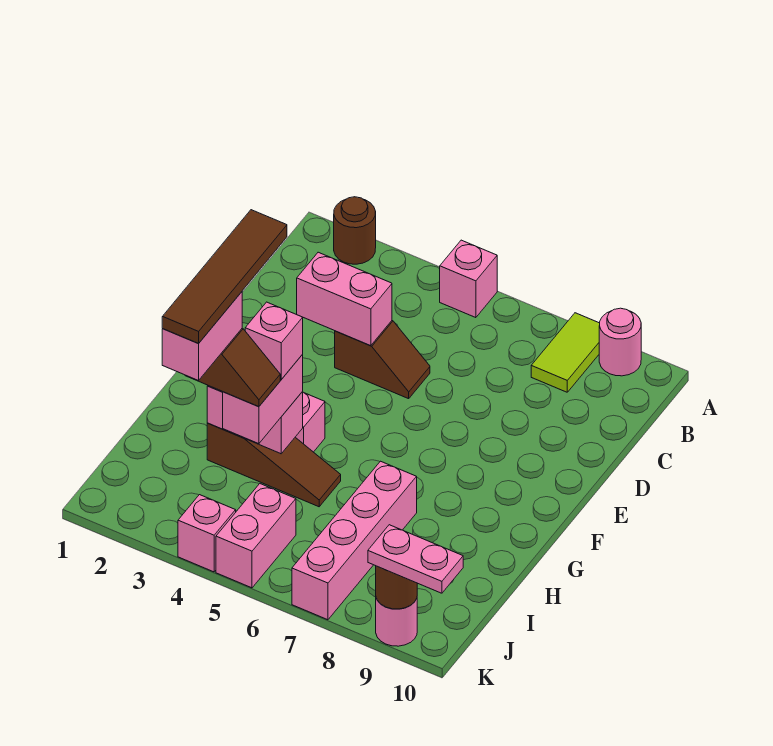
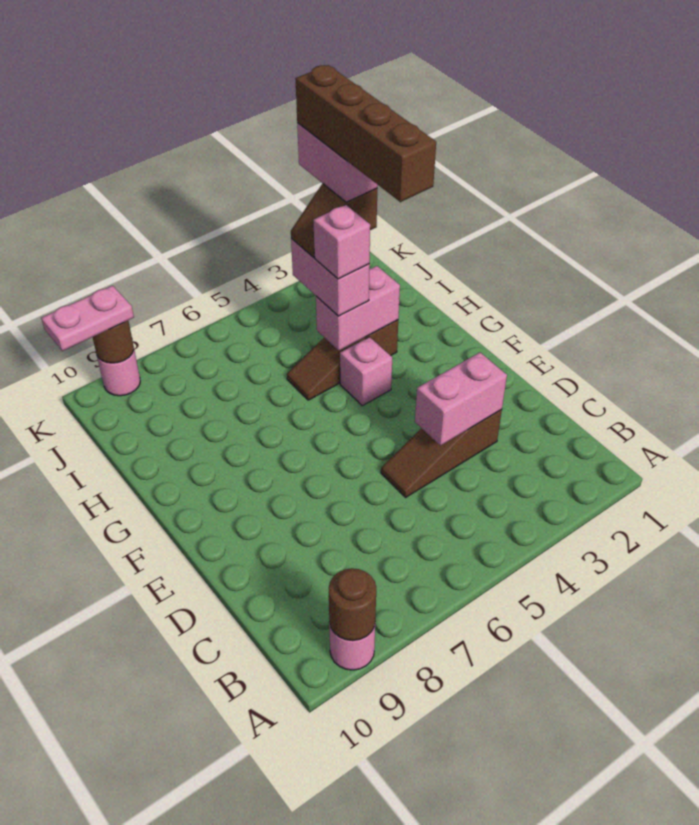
brown 1x1 round brick [334,197,376,264] -> brown 1x1 round brick moved to [329,568,376,641]
pink 1x1 brick [440,240,497,318] -> none
lime 1x2 tile [531,313,600,392] -> none
brown 1x2 slope [335,321,430,399] -> brown 1x3 slope [381,410,502,497]
brown 1x4 tile [162,210,287,344] -> brown 1x4 brick [295,65,436,202]
pink 1x4 brick [292,461,417,620] -> none
pink 1x2 brick [216,484,296,588] -> none
pink 1x1 brick [178,495,236,572] -> none

